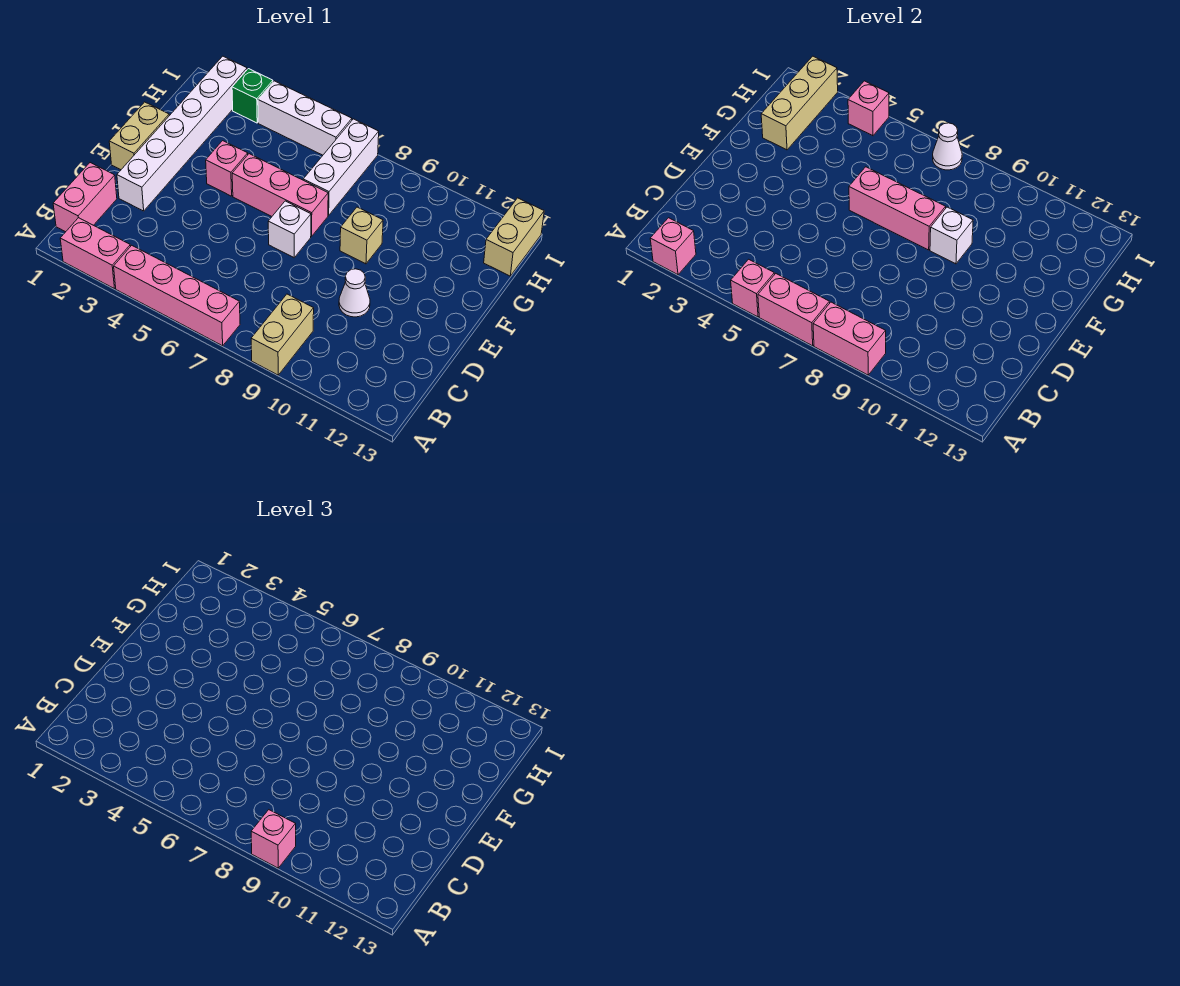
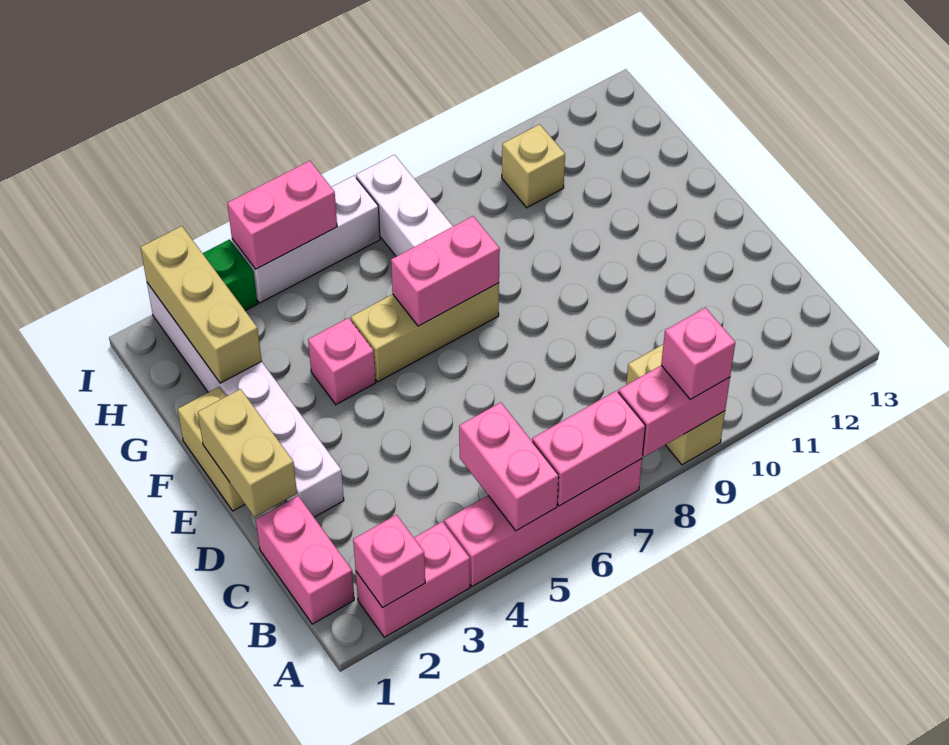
pink 1x1 brick [731,259,775,317] -> pink 1x2 brick [459,402,559,531]
white 1x1 cone [339,269,370,317] -> none
white 1x1 brick [268,201,311,258] -> none
pink 1x3 brick [232,154,328,236] -> tan 1x3 brick [351,283,499,382]
pink 1x3 brick [849,167,946,250] -> pink 1x2 brick [391,216,500,326]
tan 1x1 brick [340,207,383,264] -> tan 1x1 brick moved to [502,124,565,208]
white 1x1 brick [930,207,973,264] -> none
tan 1x2 brick [484,198,544,276] -> tan 1x2 brick moved to [198,389,297,517]
pink 1x1 brick [848,81,889,136] -> pink 1x2 brick [227,161,337,269]
white 1x1 cone [933,123,962,170] -> none

